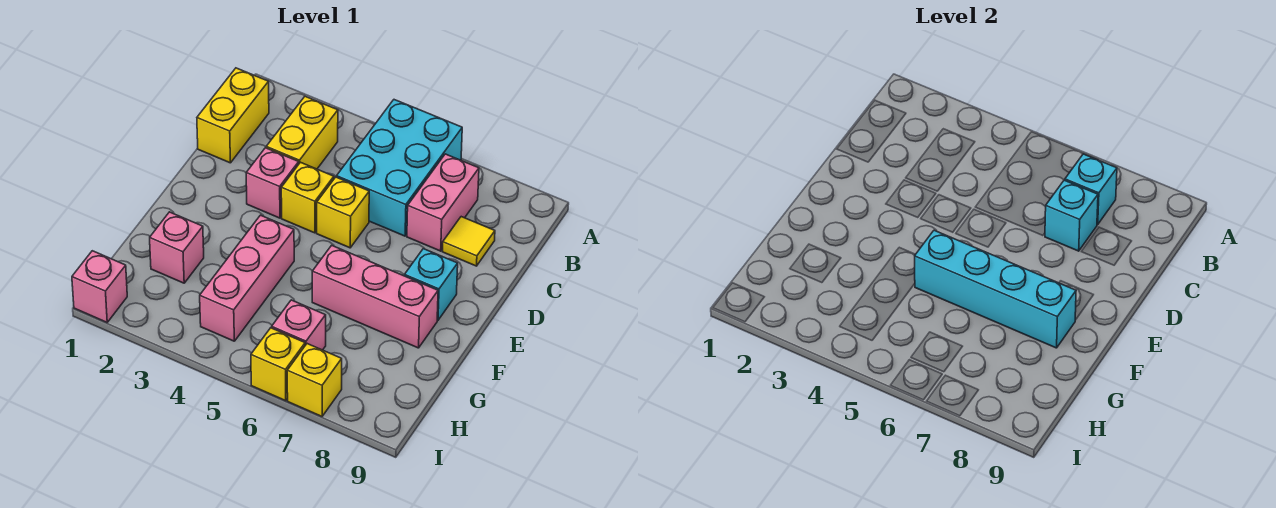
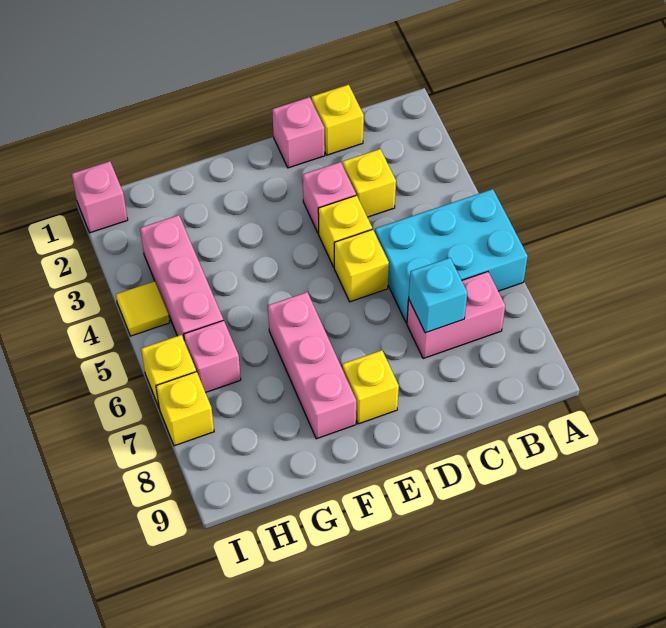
yellow 1x2 brick [197,68,269,163] -> yellow 1x1 brick [312,85,364,155]
yellow 1x2 brick [266,96,338,169] -> yellow 1x1 brick [343,149,396,217]
cyan 1x1 brick [1065,154,1117,225] -> none
yellow 1x1 tile [442,217,495,266] -> yellow 1x1 tile moved to [116,281,170,336]
cyan 1x1 brick [404,249,458,320] -> yellow 1x1 brick [342,350,399,424]
pink 1x3 brick [200,215,294,341] -> pink 1x3 brick turned to [140,215,223,339]
cyan 1x4 brick [915,230,1076,348] -> none
pink 1x1 brick [150,212,204,283] -> pink 1x1 brick moved to [272,97,325,168]

